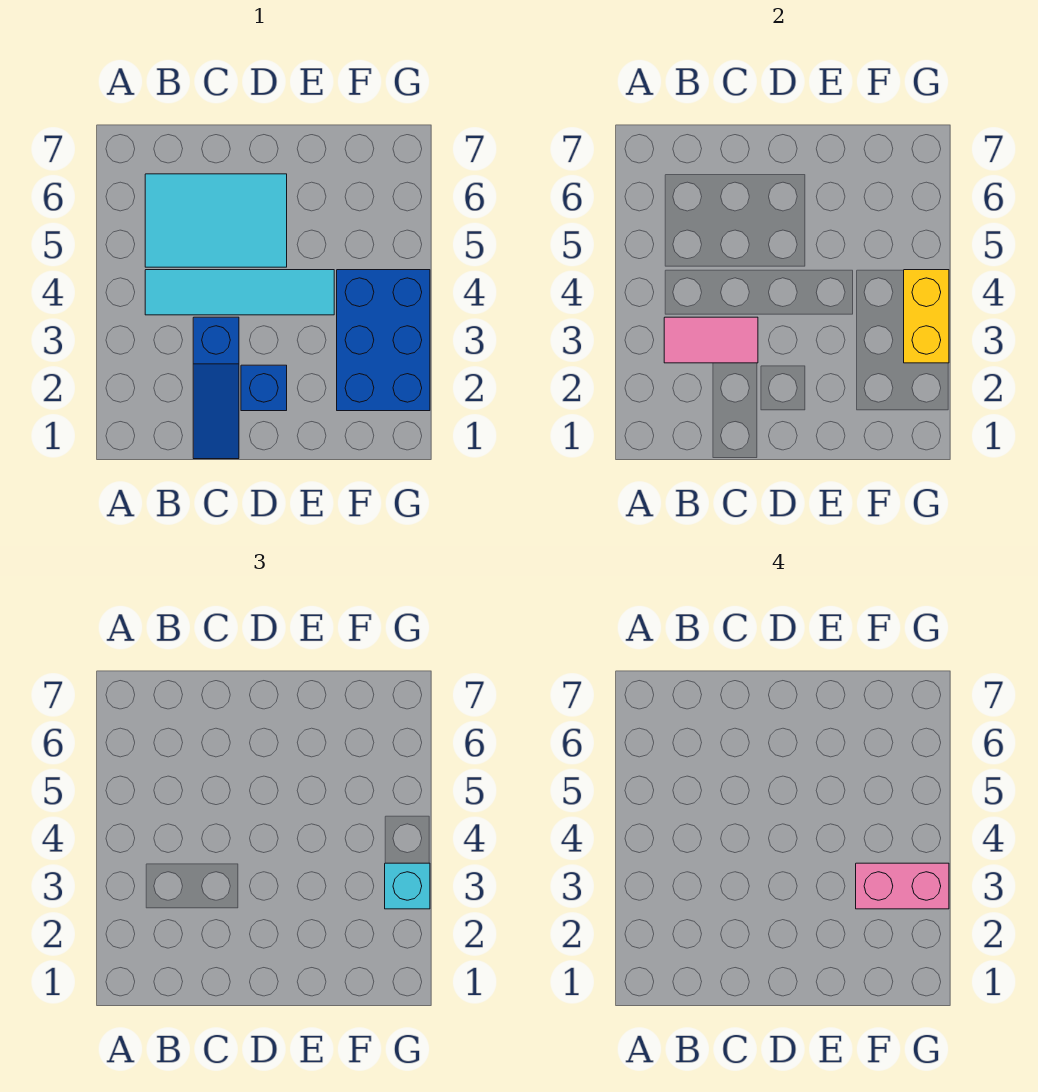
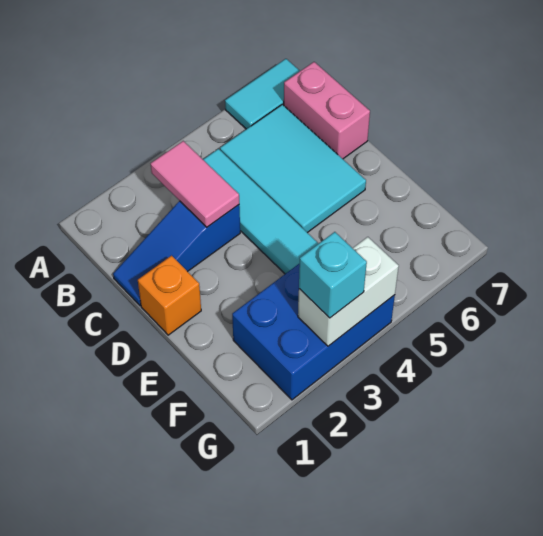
none -> cyan 1x2 tile [225,59,300,129]
none -> orange 1x1 brick [138,256,201,335]
blue 1x1 brick [241,365,287,411] -> none
pink 1x2 brick [856,863,949,909] -> pink 1x2 brick moved to [284,62,370,159]
yellow 1x2 brick [904,270,949,363] -> white 1x2 brick [298,237,399,346]

